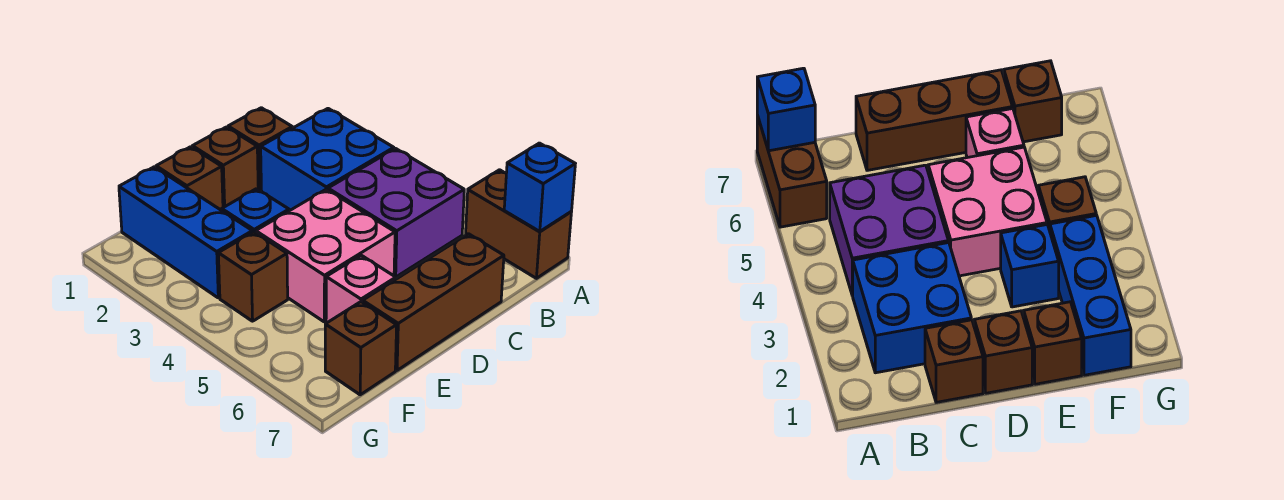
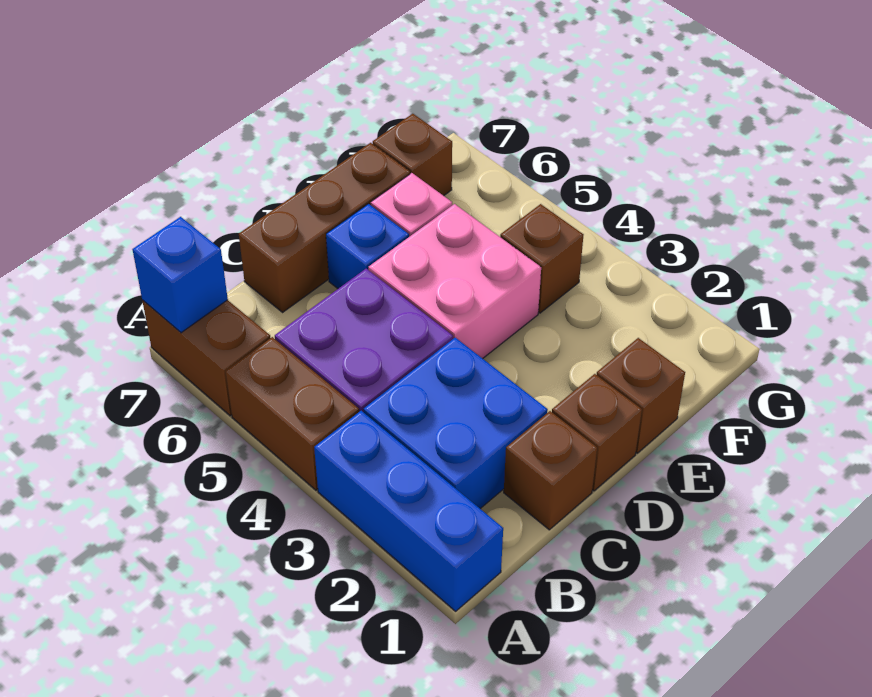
none -> brown 1x2 brick [226,337,359,490]
blue 1x1 brick [222,189,289,233] -> blue 1x1 brick moved to [326,204,409,289]
blue 1x3 brick [119,167,252,298] -> blue 1x3 brick moved to [314,411,503,611]

